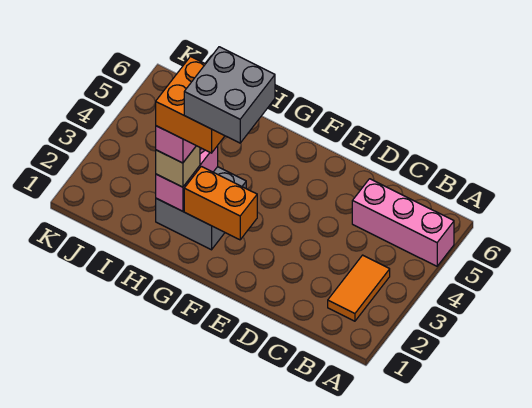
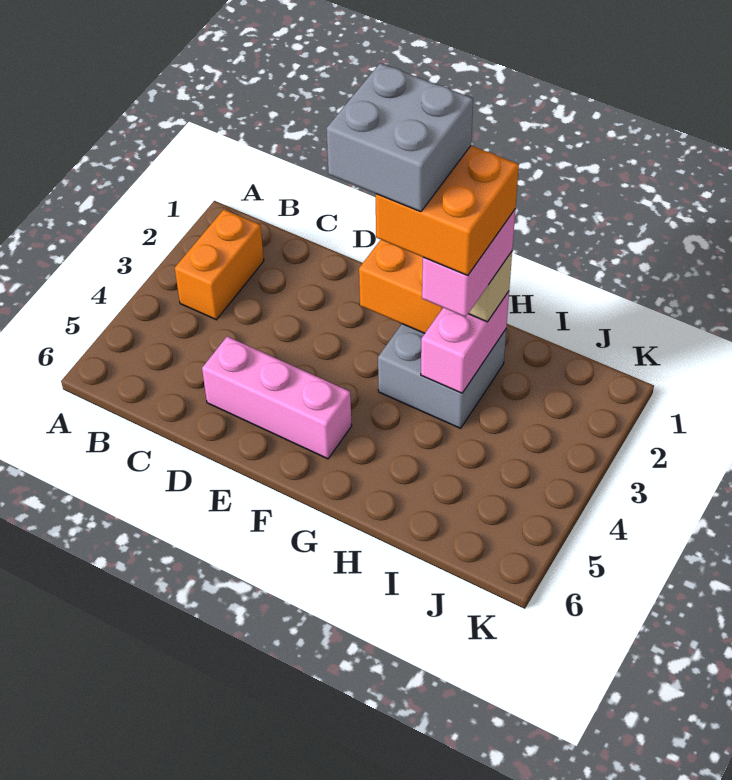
pink 1x3 brick [352,179,454,266] -> pink 1x3 brick moved to [202,336,352,459]
orange 1x2 tile [328,255,390,321] -> orange 1x2 brick [175,210,264,320]

